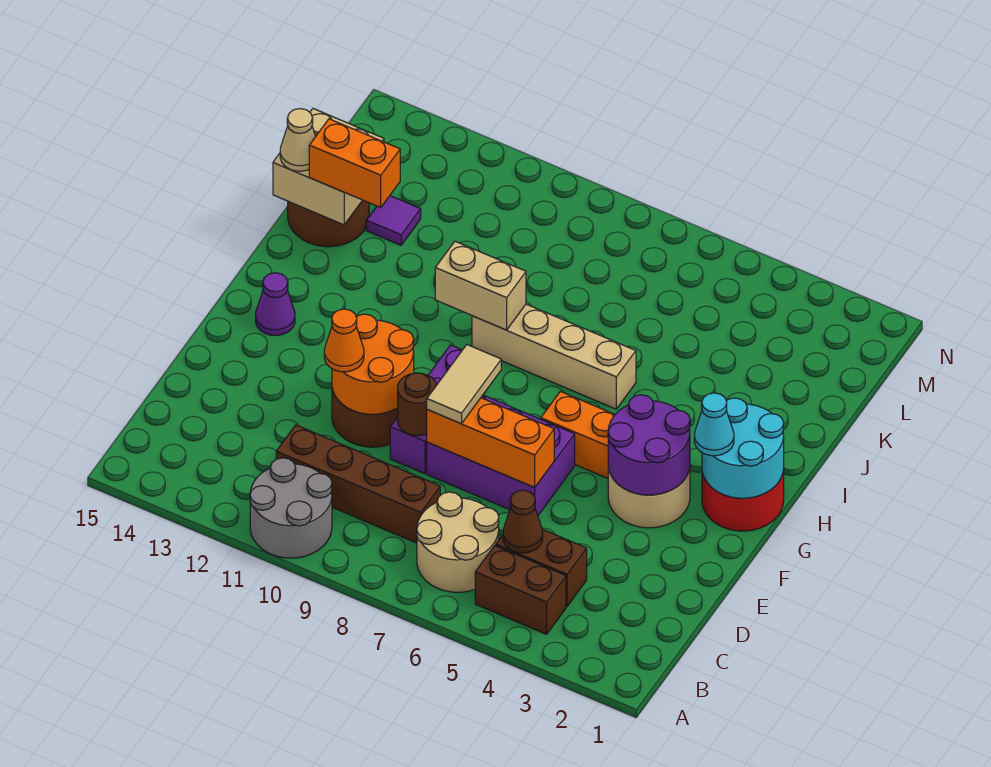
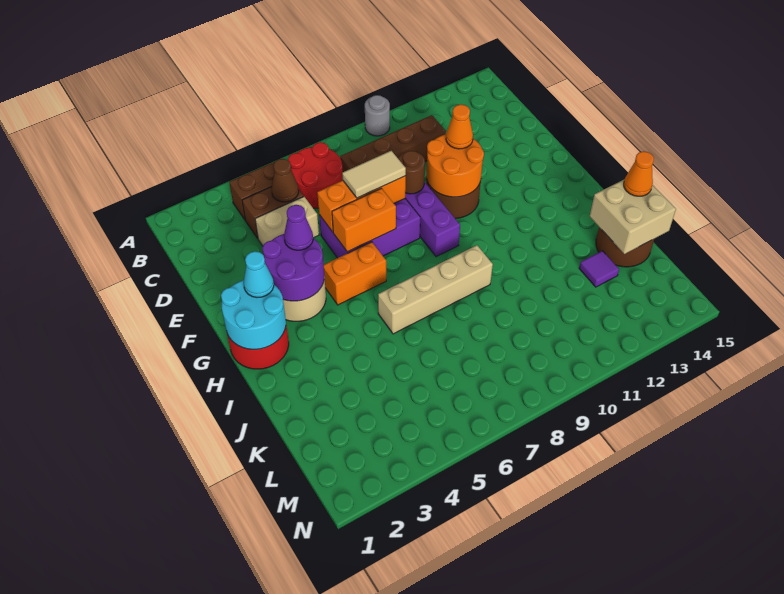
grey 2x2 round brick [250,458,332,558] -> grey 1x1 round brick [365,95,390,136]
tan 2x2 round brick [417,492,499,592] -> red 2x2 round brick [288,142,343,208]
tan 1x2 tile [427,345,501,424] -> tan 1x2 tile turned to [342,151,406,198]
purple 1x1 cone [256,273,295,335] -> purple 1x1 cone moved to [284,205,313,250]
tan 1x2 brick [435,241,526,330] -> tan 1x2 brick moved to [255,197,319,246]
orange 1x2 brick [309,119,400,208] -> orange 1x2 brick moved to [332,188,396,252]
tan 1x1 cone [280,109,316,171] -> orange 1x1 cone [624,151,654,196]

